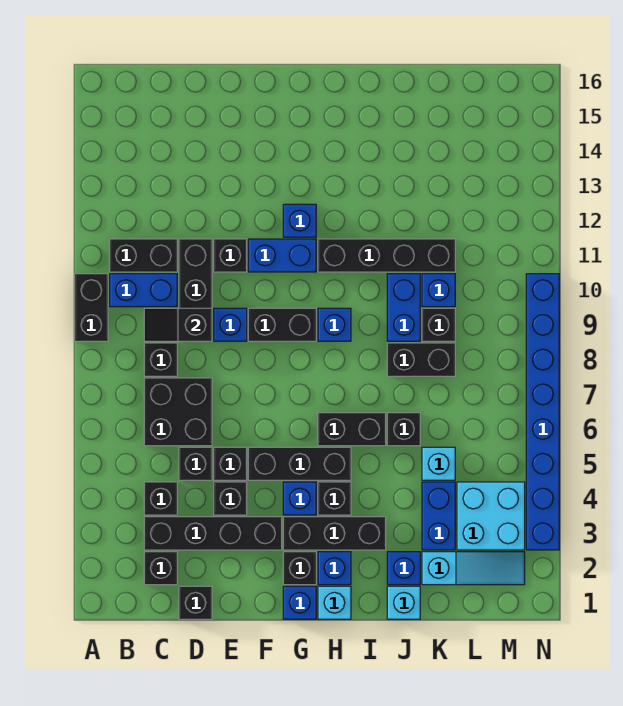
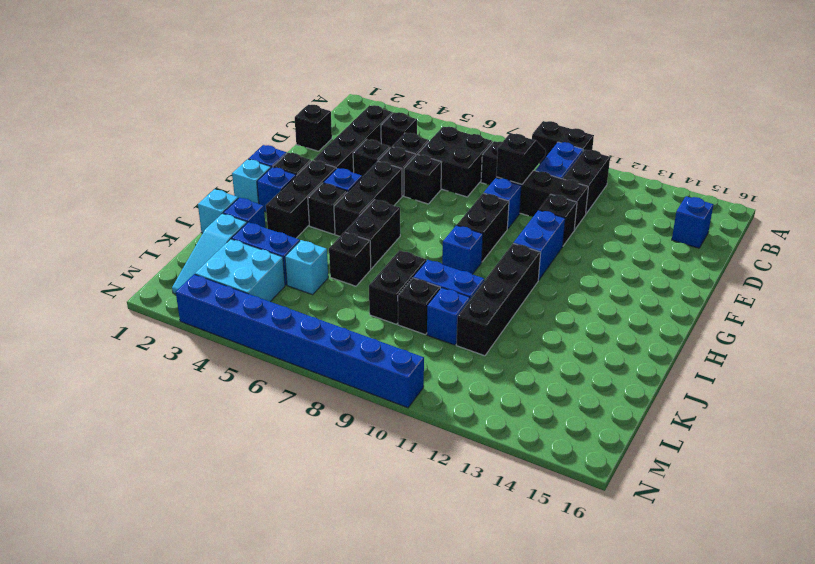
black 1x1 brick [144,552,177,585] -> black 1x1 brick moved to [404,154,442,204]
blue 1x1 brick [283,204,316,237] -> blue 1x1 brick moved to [672,196,714,248]

